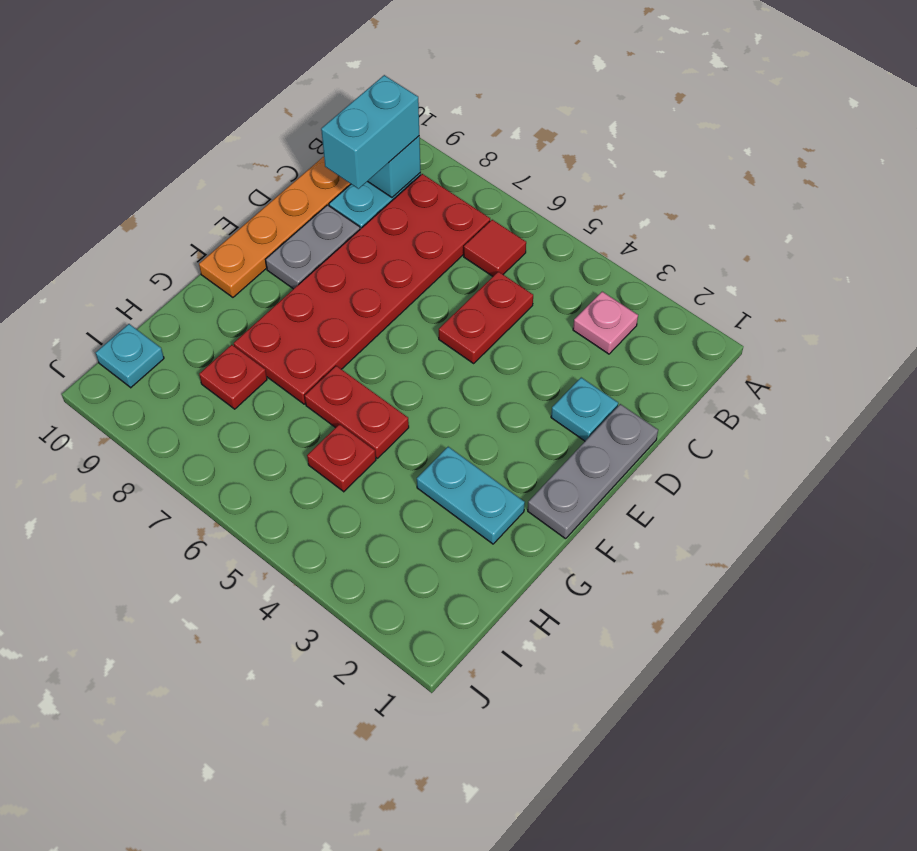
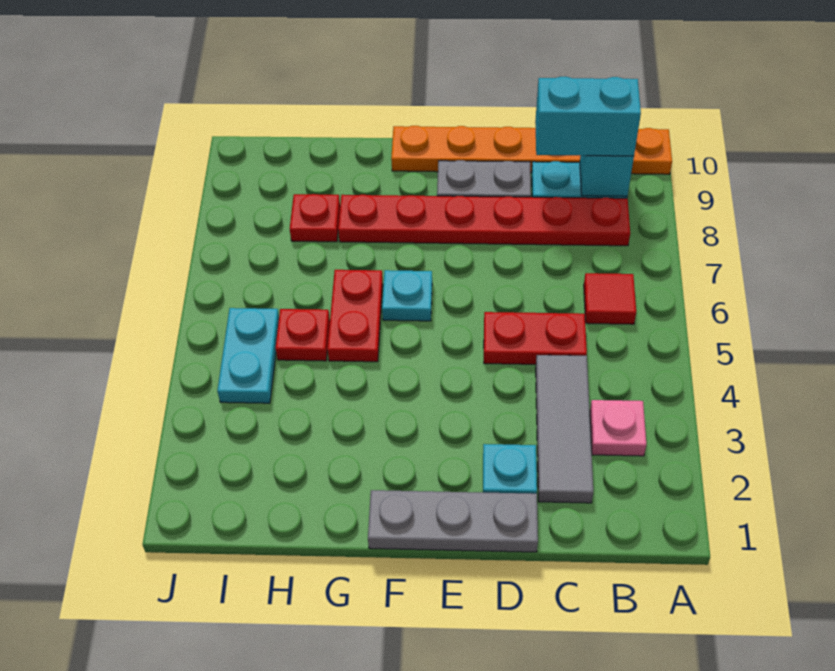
red 2x6 plate [234,174,490,404] -> red 1x6 plate [338,195,630,246]
none -> grey 1x3 tile [536,355,593,503]
cyan 1x2 plate [417,447,525,544] -> cyan 1x2 plate moved to [217,308,279,403]
cyan 1x1 plate [95,324,164,388] -> cyan 1x1 plate moved to [382,270,432,321]

